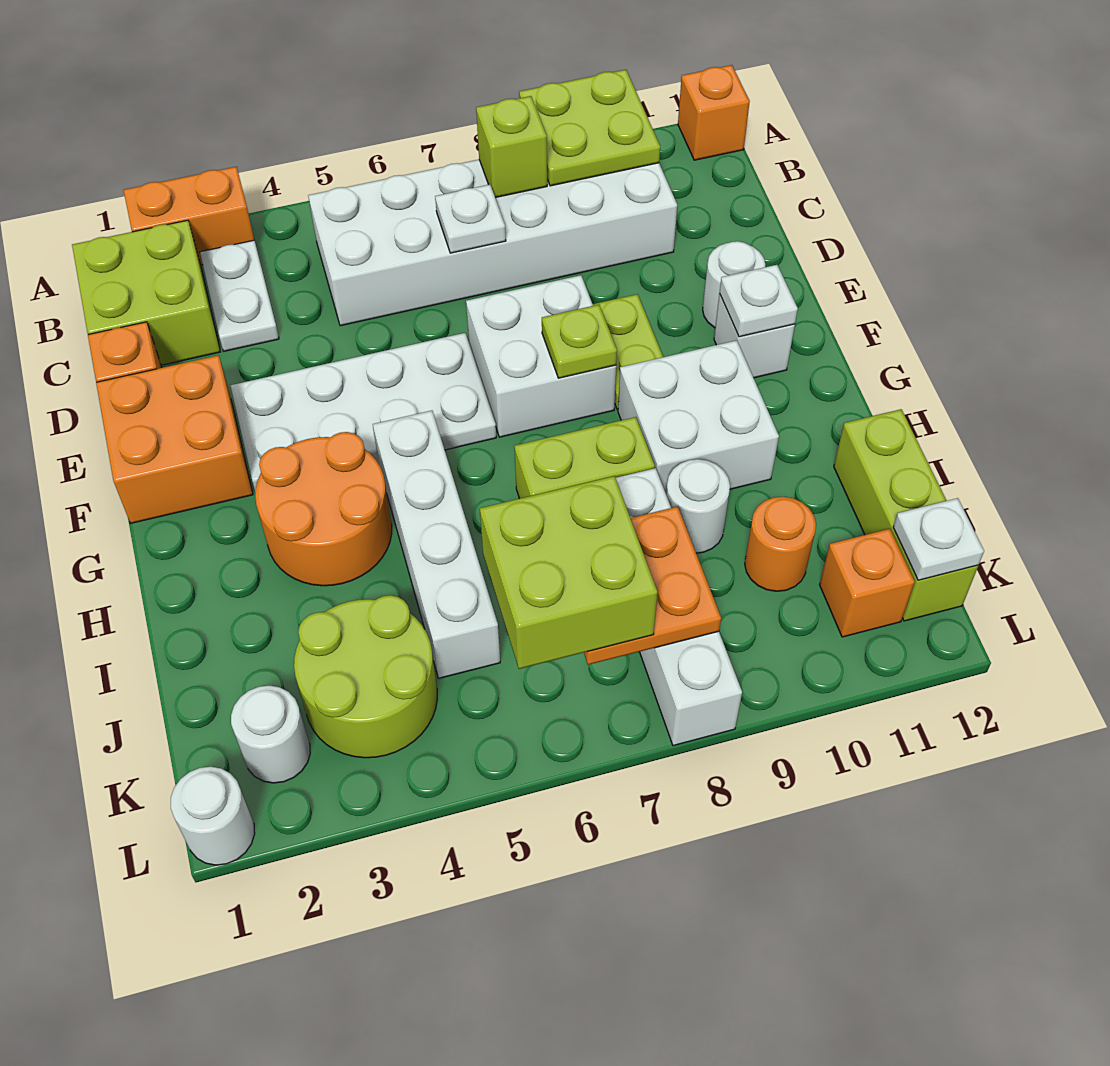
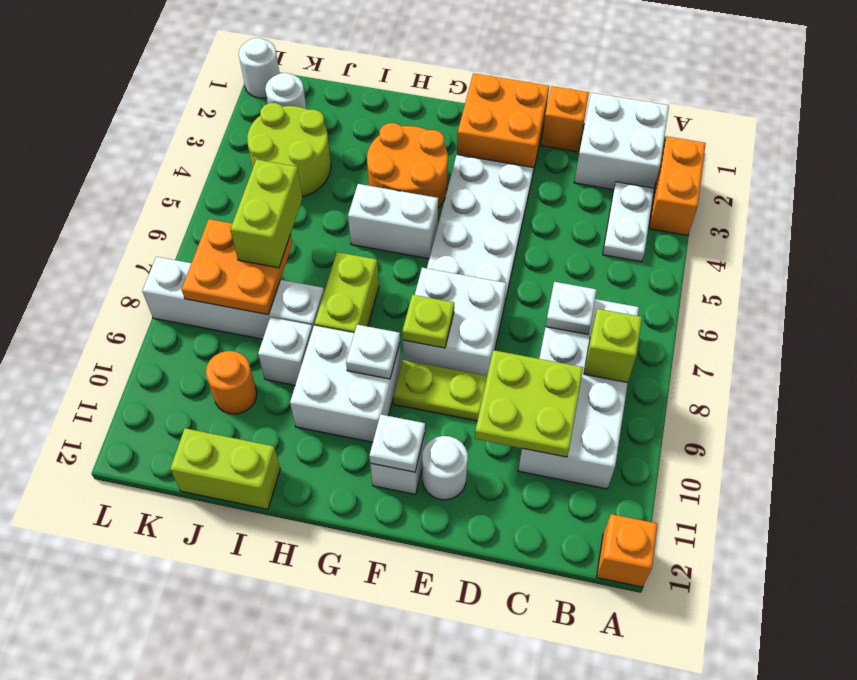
lime 2x2 plate [519,70,660,186] -> lime 2x2 plate moved to [475,350,583,457]
lime 2x2 brick [72,220,220,365] -> white 2x2 brick [574,93,669,190]
white 1x2 plate [200,240,279,351] -> white 1x2 plate turned to [603,182,654,262]
white 2x6 brick [308,160,677,326] -> white 2x4 brick [518,299,639,489]
white 1x4 brick [373,411,500,678] -> white 1x2 brick [348,184,438,259]
white 1x1 round brick [666,459,730,553] -> white 1x1 brick [258,317,313,385]
lime 1x3 brick [834,409,978,621] -> lime 1x2 brick [170,428,280,509]
lime 2x2 brick [480,476,657,669] -> lime 1x2 brick [230,159,302,268]
orange 1x1 brick [820,529,915,637] -> none
white 1x1 plate [893,498,984,580] -> white 1x1 plate moved to [346,325,400,379]

